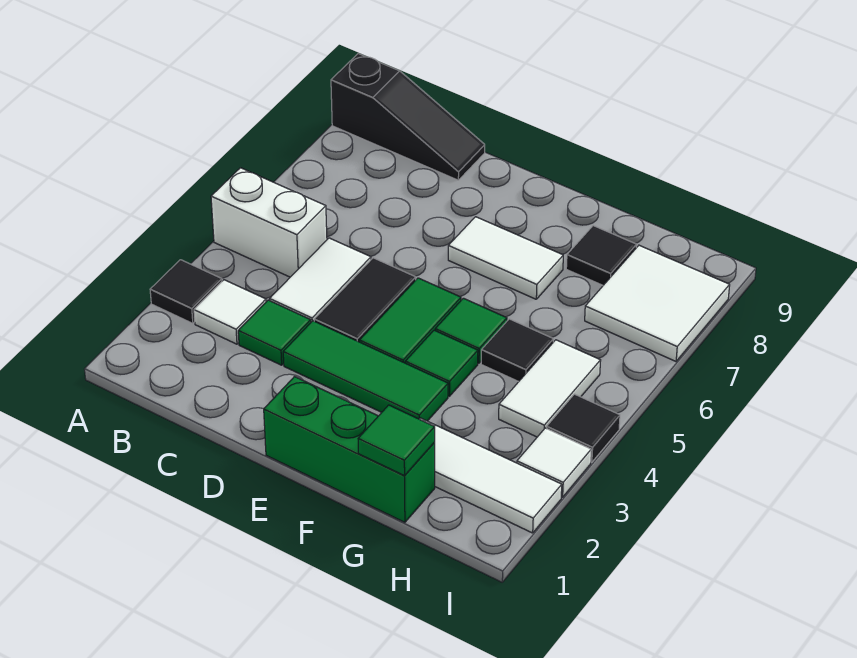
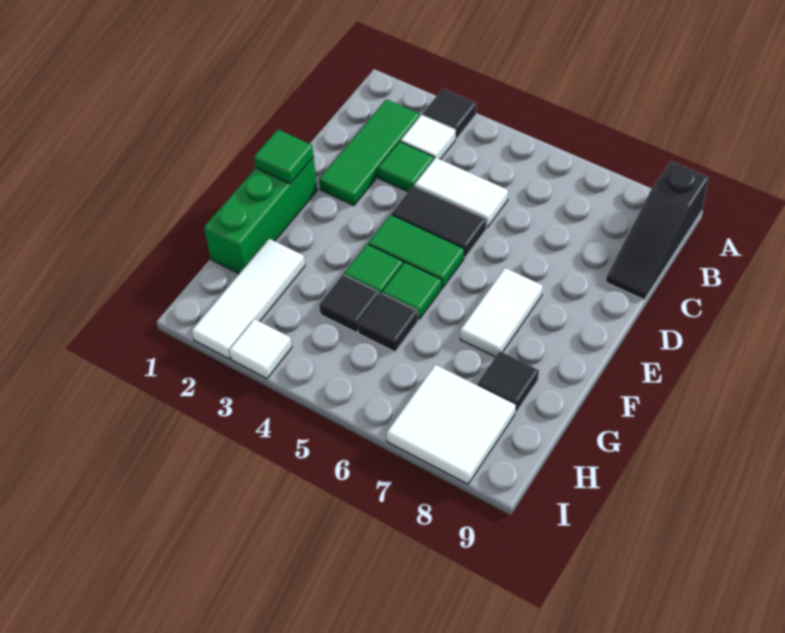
white 1x2 brick [211,168,327,277] -> none
green 1x3 tile [283,321,448,421] -> green 1x3 tile moved to [319,99,420,205]
green 1x1 tile [358,405,435,476] -> green 1x1 tile moved to [254,130,314,184]
white 1x2 tile [499,340,601,437] -> none
black 1x1 tile [547,394,620,462] -> black 1x1 tile moved to [319,275,379,332]

